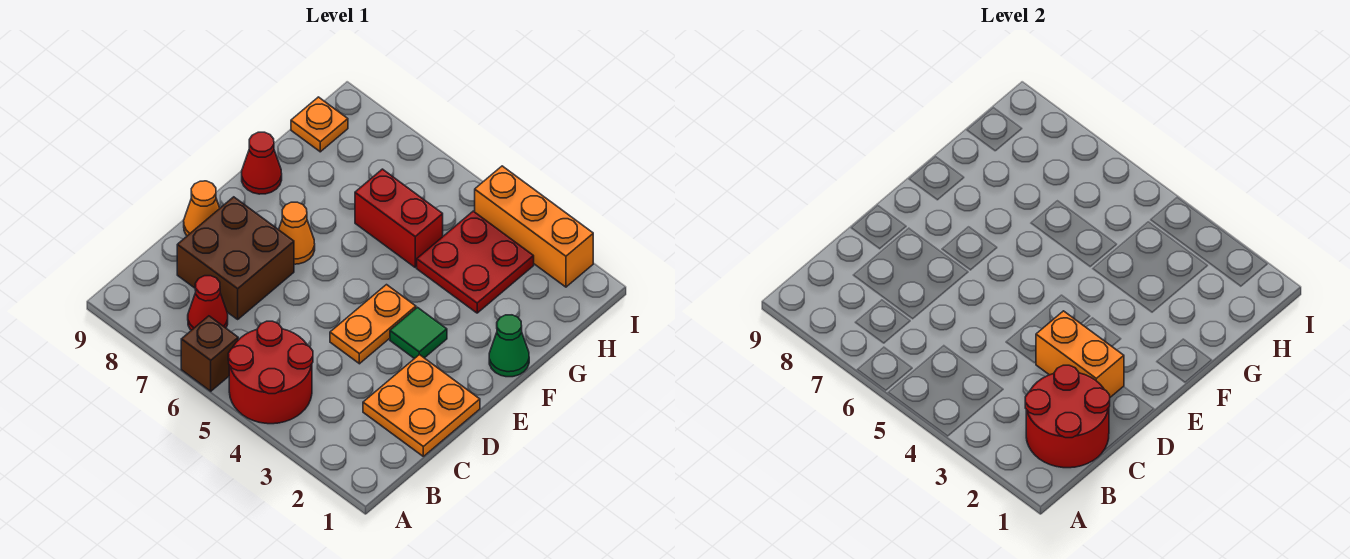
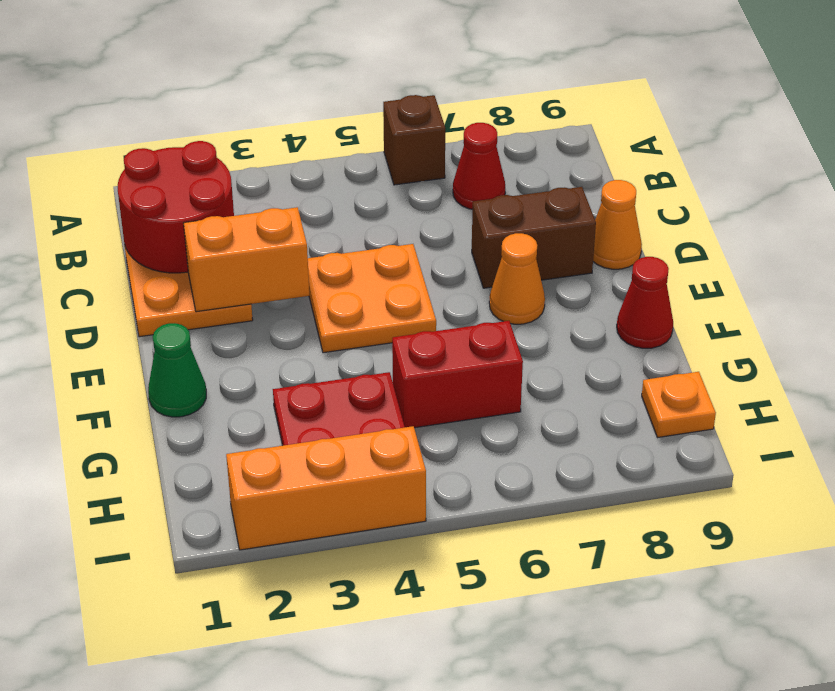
red 2x2 round brick [228,321,313,424] -> none
brown 2x2 brick [177,197,294,319] -> brown 1x2 brick [472,187,596,288]
orange 1x2 plate [330,285,416,364] -> orange 2x2 plate [308,244,436,353]
green 1x1 tile [390,307,447,359] -> none

